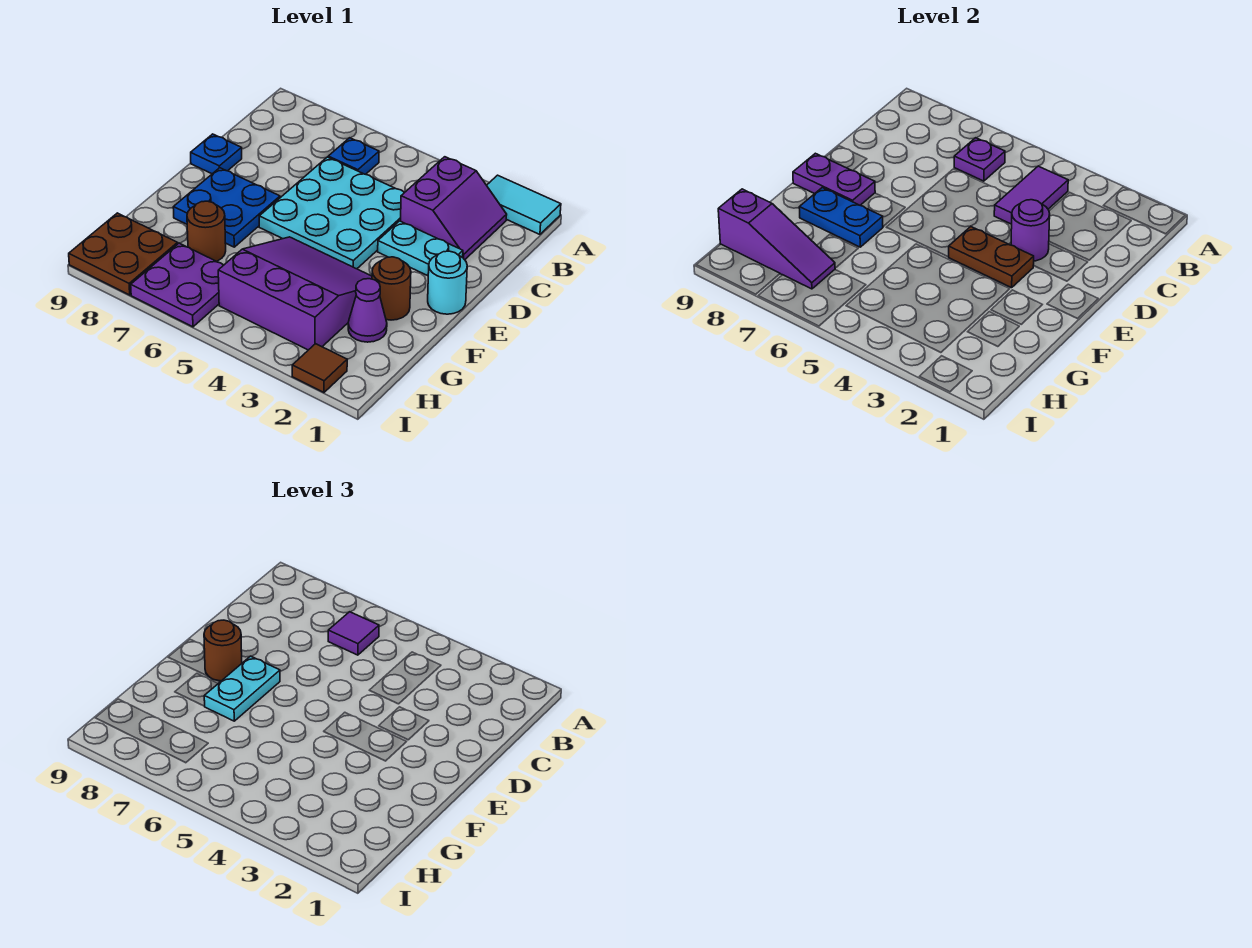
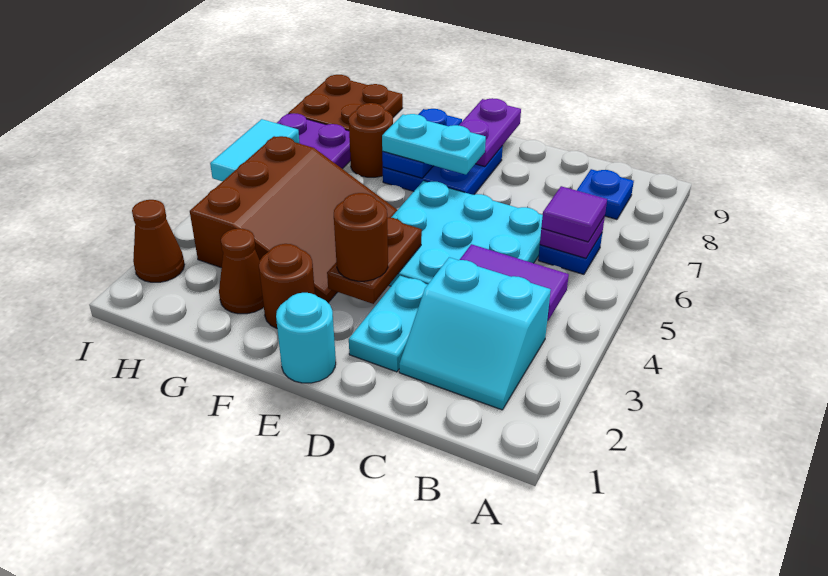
cyan 1x2 tile [487,175,561,234] -> cyan 1x2 tile moved to [210,119,300,181]
purple 2x2 slope [401,157,507,260] -> cyan 2x2 slope [399,257,551,410]
purple 1x1 round brick [1011,200,1050,261] -> none
blue 1x1 plate [191,134,242,174] -> blue 1x1 plate moved to [577,169,634,219]
brown 1x1 round brick [204,620,242,681] -> brown 1x1 round brick moved to [334,193,388,281]
purple 3x3 slope [218,237,372,350] -> brown 3x3 slope [190,136,397,303]
purple 1x1 cone [348,279,387,342] -> brown 1x1 cone [219,229,264,314]
purple 1x3 slope [718,189,835,289] -> none
brown 1x1 tile [292,344,347,392] -> brown 1x1 cone [132,200,185,282]

